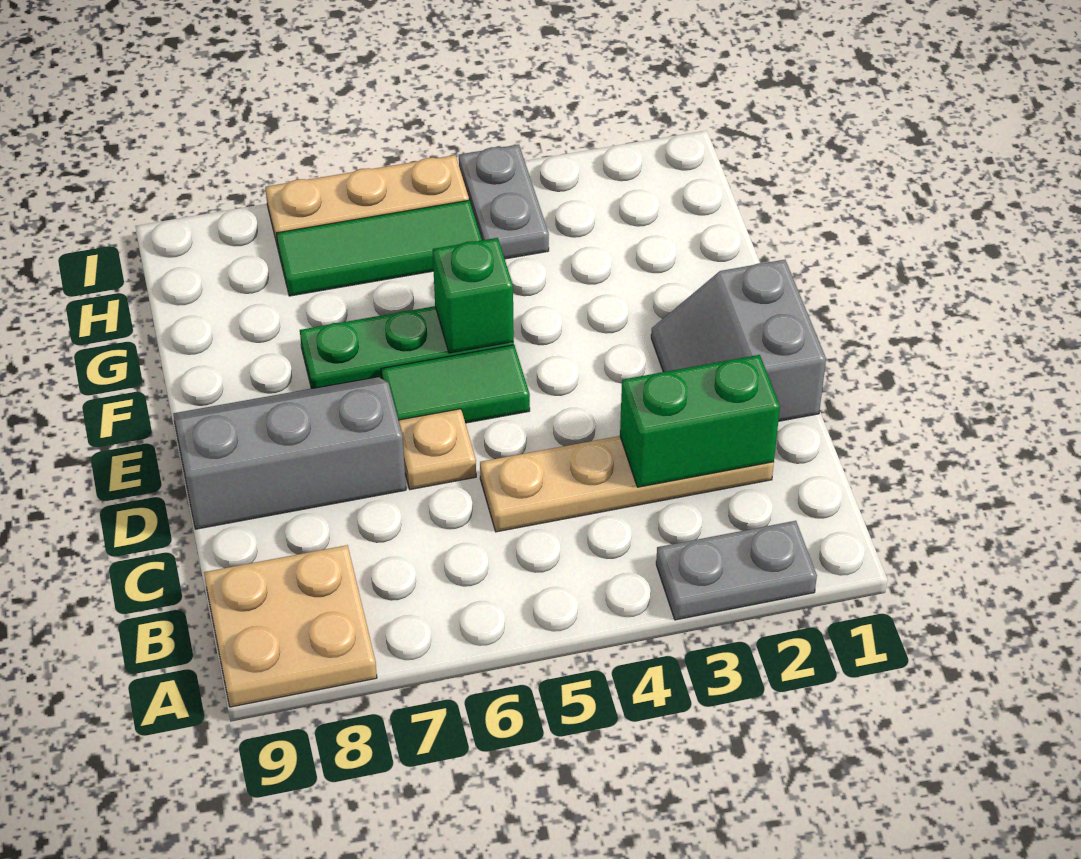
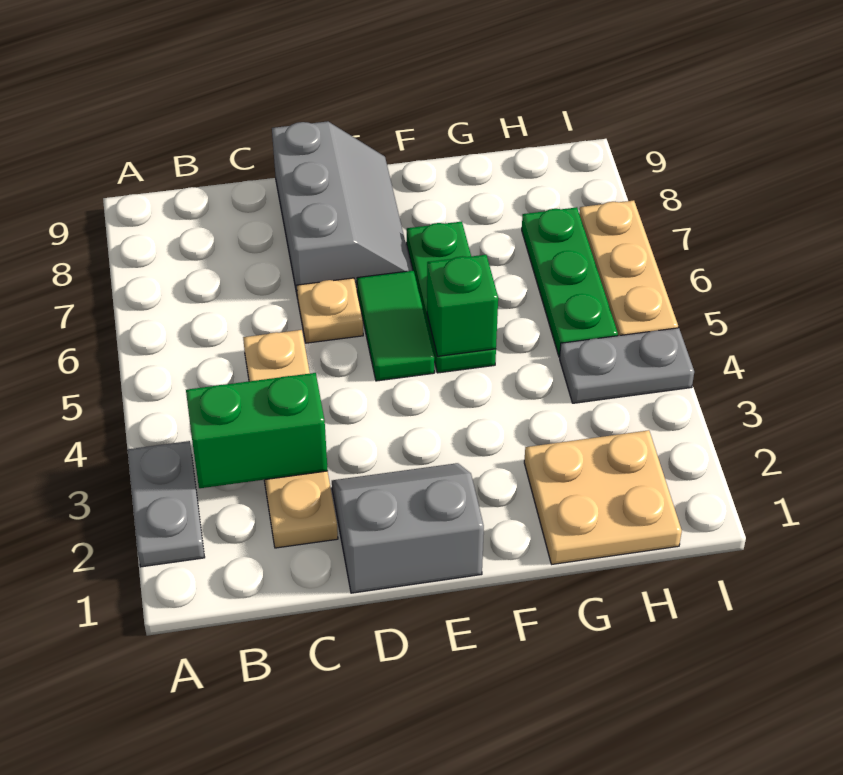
tan 2x2 plate [204,545,377,707] -> tan 2x2 plate moved to [524,430,682,564]
green 1x2 brick [620,355,780,487] -> green 1x2 brick turned to [186,373,328,488]
green 1x3 tile [276,200,482,296] -> green 1x3 plate [522,207,618,357]

